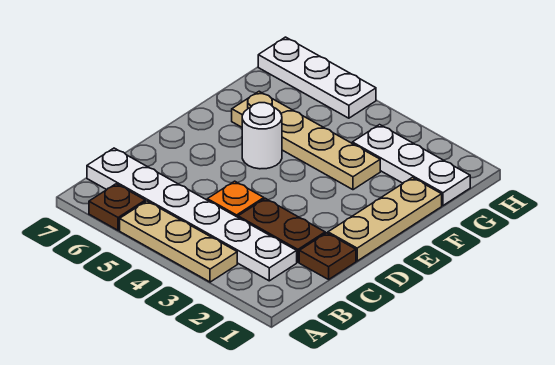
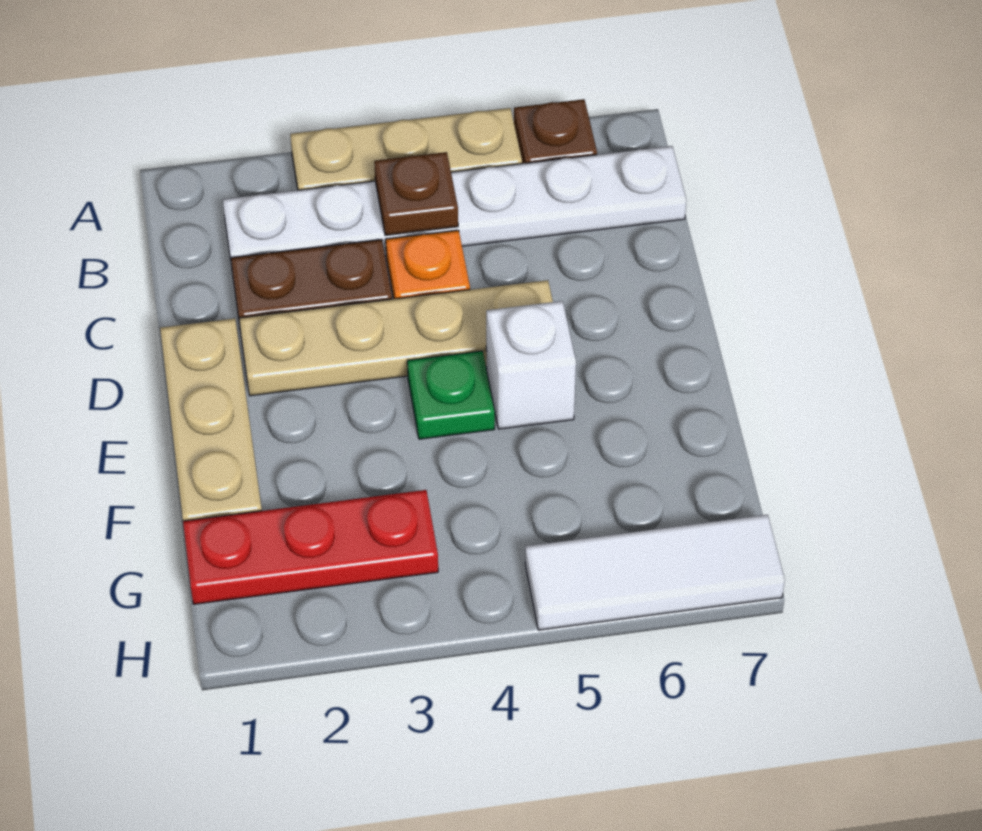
brown 1x1 plate [299,233,356,279] -> brown 1x1 plate moved to [374,152,458,236]
none -> green 1x1 plate [407,351,495,439]
white 1x1 round brick [242,103,282,169] -> white 1x1 brick [486,301,576,429]
tan 1x4 plate [232,91,380,190] -> tan 1x4 plate moved to [239,280,553,396]
white 1x3 plate [352,125,470,206] -> red 1x3 plate [183,490,438,604]
white 1x3 plate [258,37,376,118] -> white 1x3 tile [525,515,785,630]

